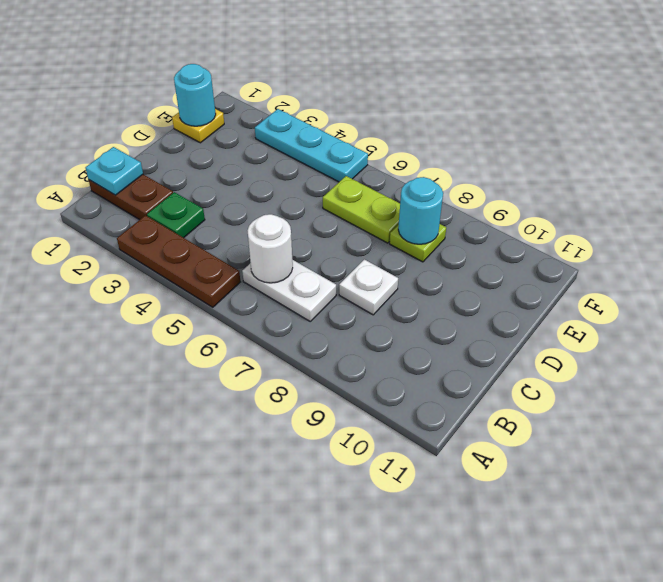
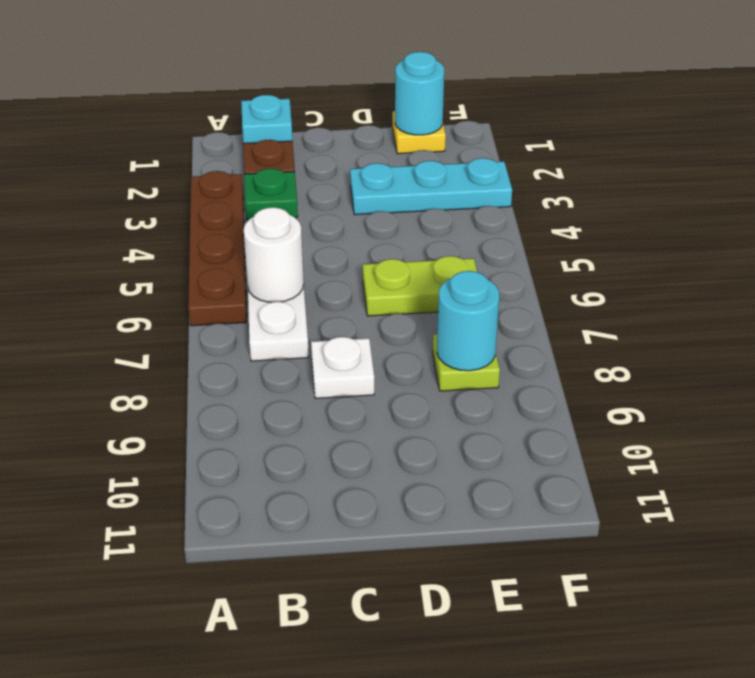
brown 1x3 plate [117,215,240,307] -> brown 1x4 plate [188,171,247,326]
lime 1x2 plate [323,176,400,243] -> lime 1x2 plate turned to [363,256,477,316]
cyan 1x3 plate [255,109,368,182] -> cyan 1x3 plate turned to [350,158,512,215]

